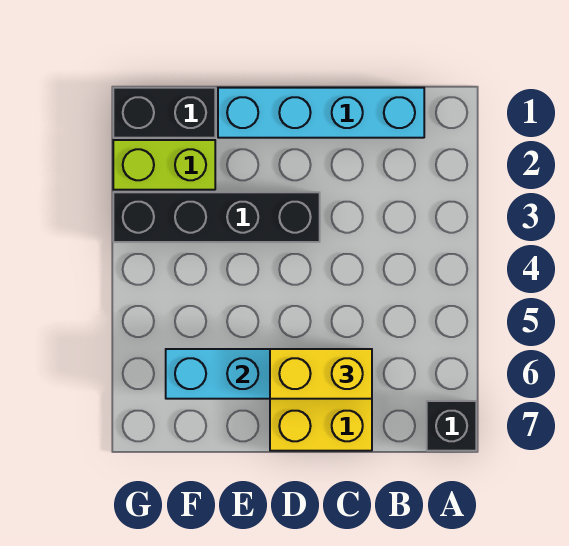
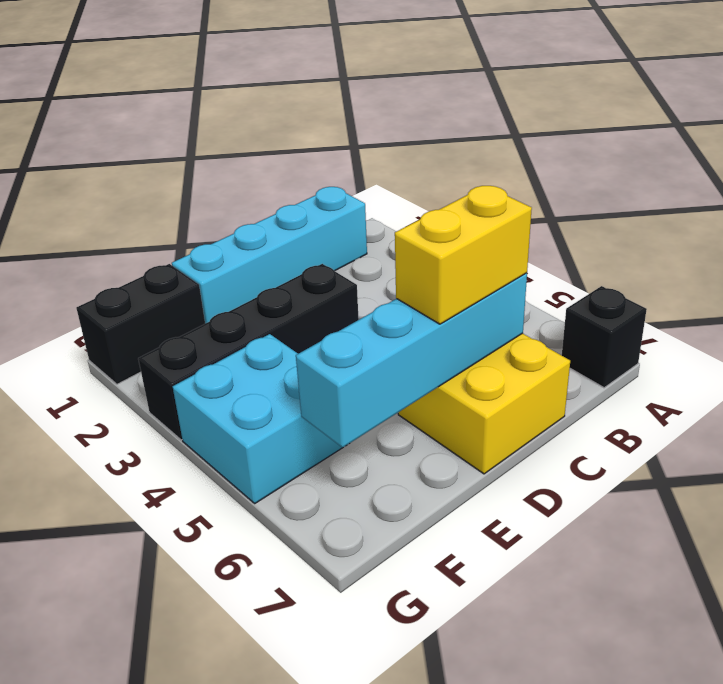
lime 1x2 brick [113,140,215,190] -> none
none -> cyan 2x2 brick [173,334,342,503]

